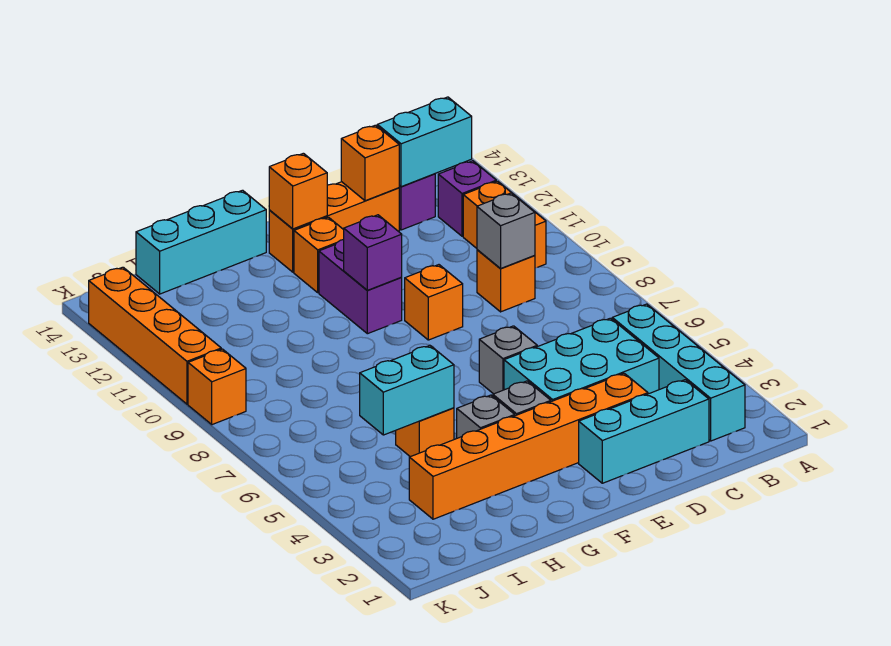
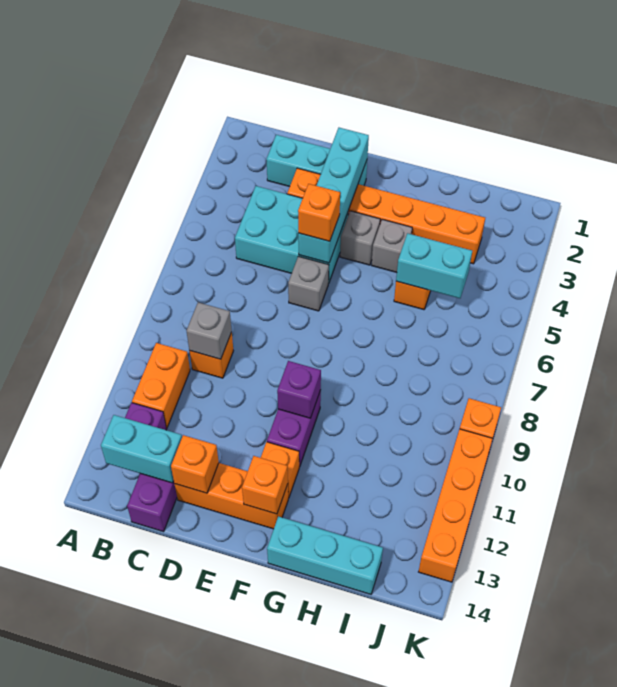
cyan 1x4 brick [612,304,745,441] -> cyan 1x4 brick moved to [298,128,369,263]
orange 1x1 brick [405,265,463,340] -> orange 1x1 brick moved to [298,184,340,241]

